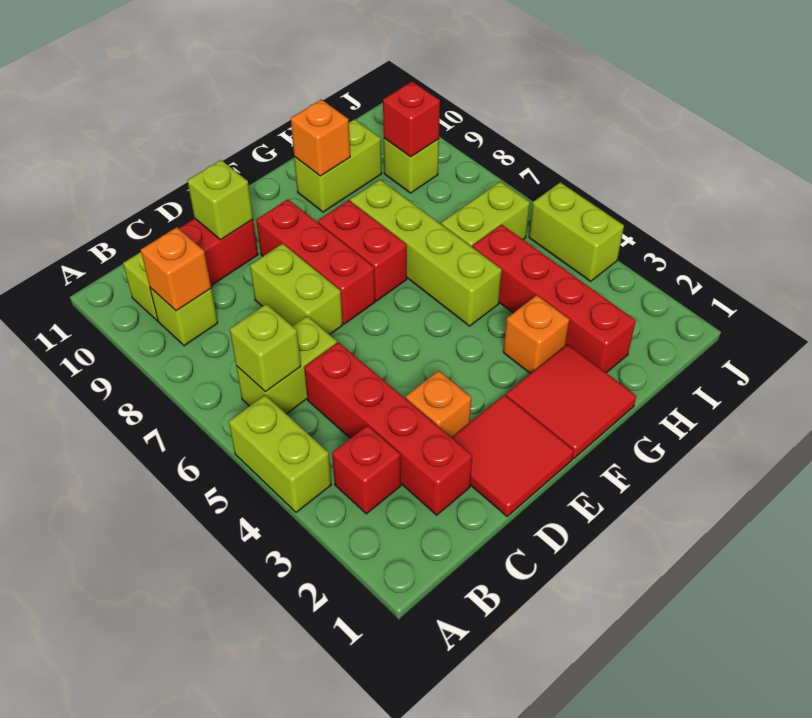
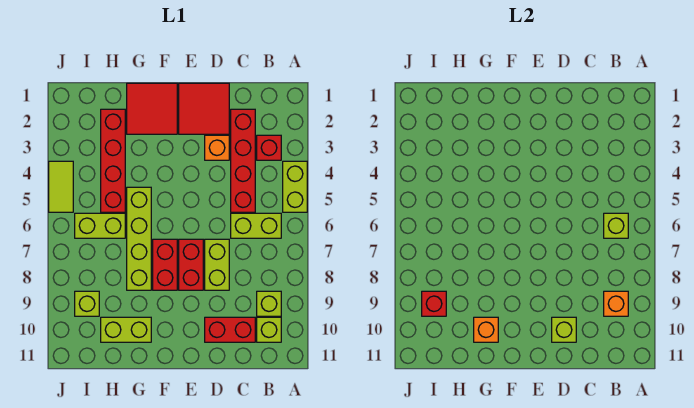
red 1x3 brick [256,199,375,324] -> red 1x2 brick [179,239,203,290]
orange 1x1 brick [503,295,570,374] -> none
lime 1x2 brick [529,182,624,281] -> lime 1x2 tile [49,161,73,212]

